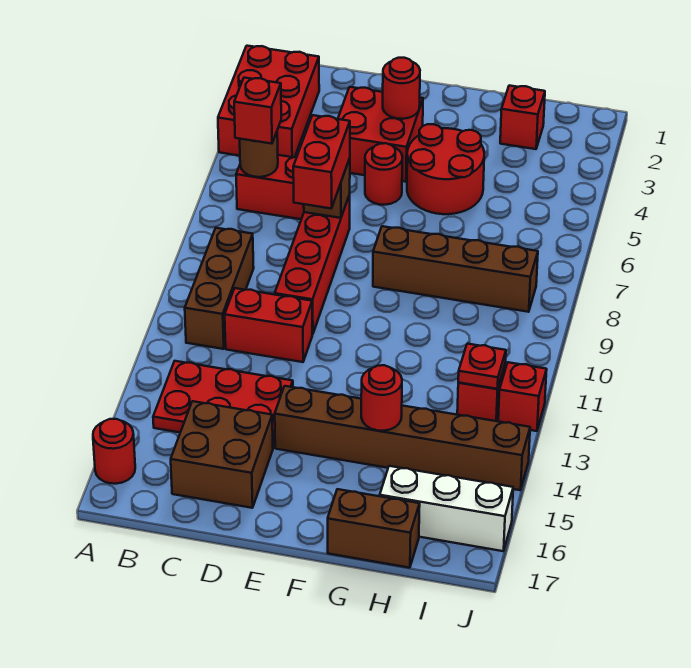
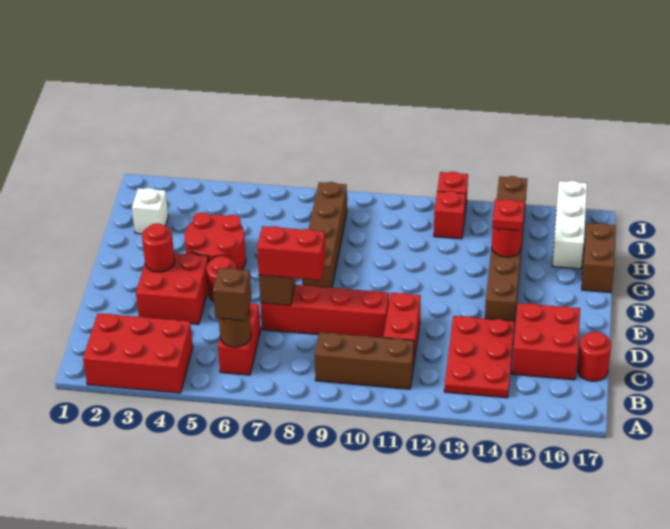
red 1x1 round brick [93,419,135,484] -> red 1x1 round brick moved to [577,332,611,381]
red 1x1 brick [234,78,281,144] -> brown 1x1 brick [213,268,252,321]
brown 2x2 brick [171,401,273,508] -> red 2x2 brick [512,303,580,380]
red 1x1 brick [500,86,545,149] -> white 1x1 brick [132,188,168,234]
red 1x1 plate [458,344,506,389] -> red 1x1 plate moved to [492,199,525,230]

